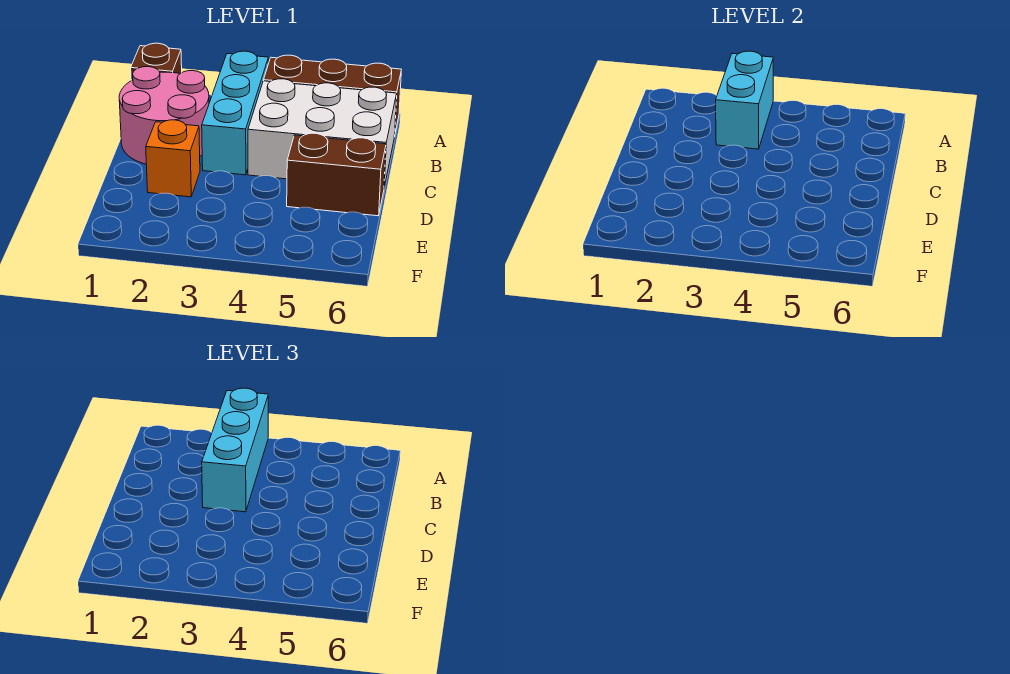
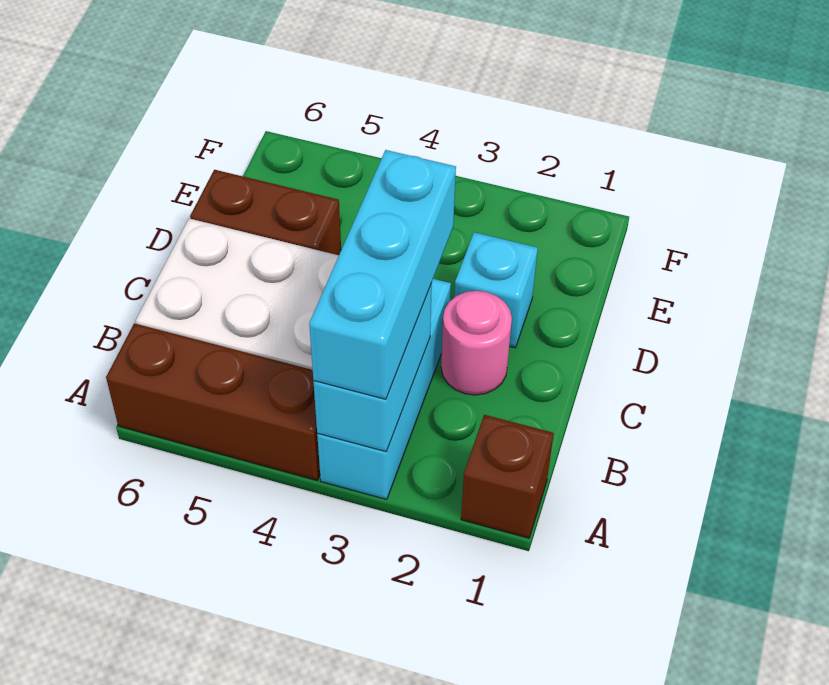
pink 2x2 round brick [119,67,209,164] -> pink 1x1 round brick [441,291,512,395]
orange 1x1 brick [146,120,200,197] -> cyan 1x1 brick [454,232,538,348]

